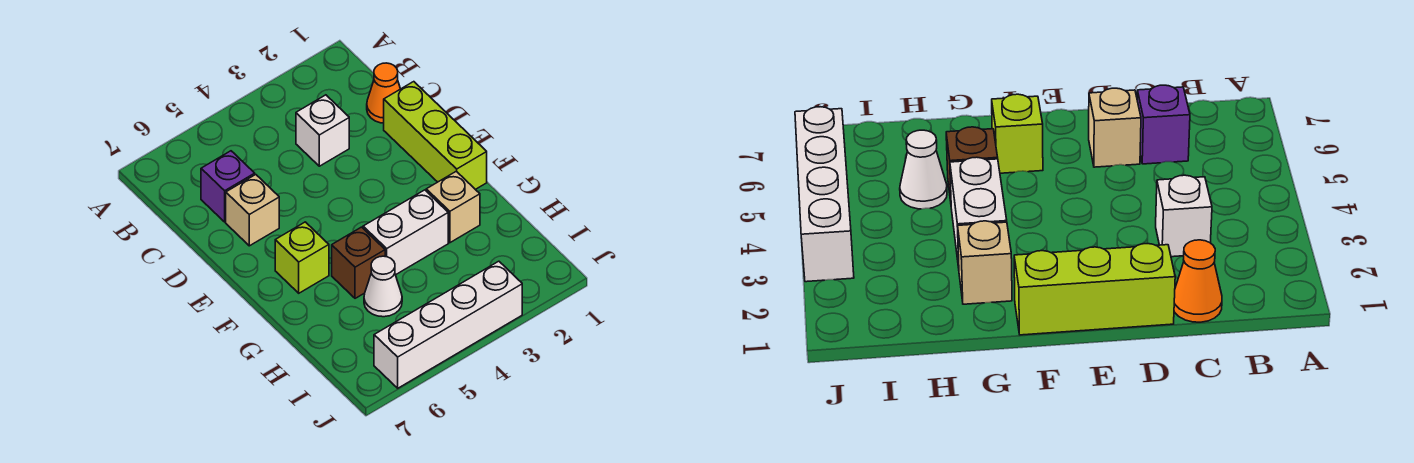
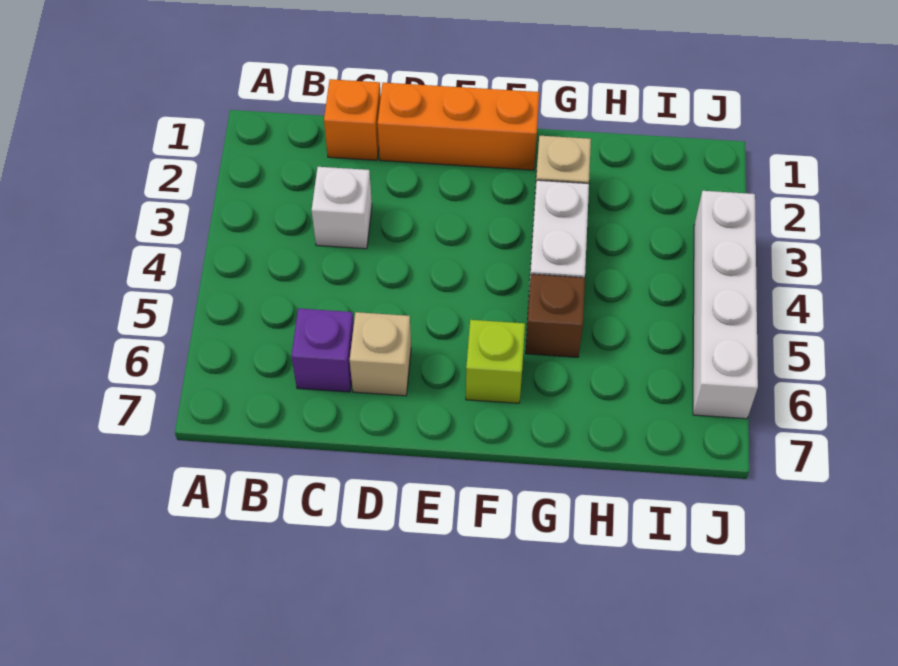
orange 1x1 cone [367,63,400,123] -> orange 1x1 brick [324,79,381,160]
lime 1x3 brick [384,82,487,190] -> orange 1x3 brick [378,83,539,170]
white 1x1 cone [364,256,402,317] -> none

